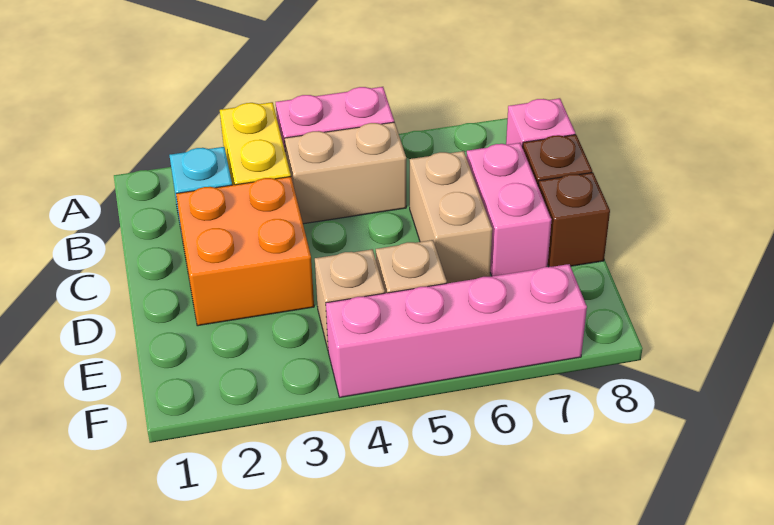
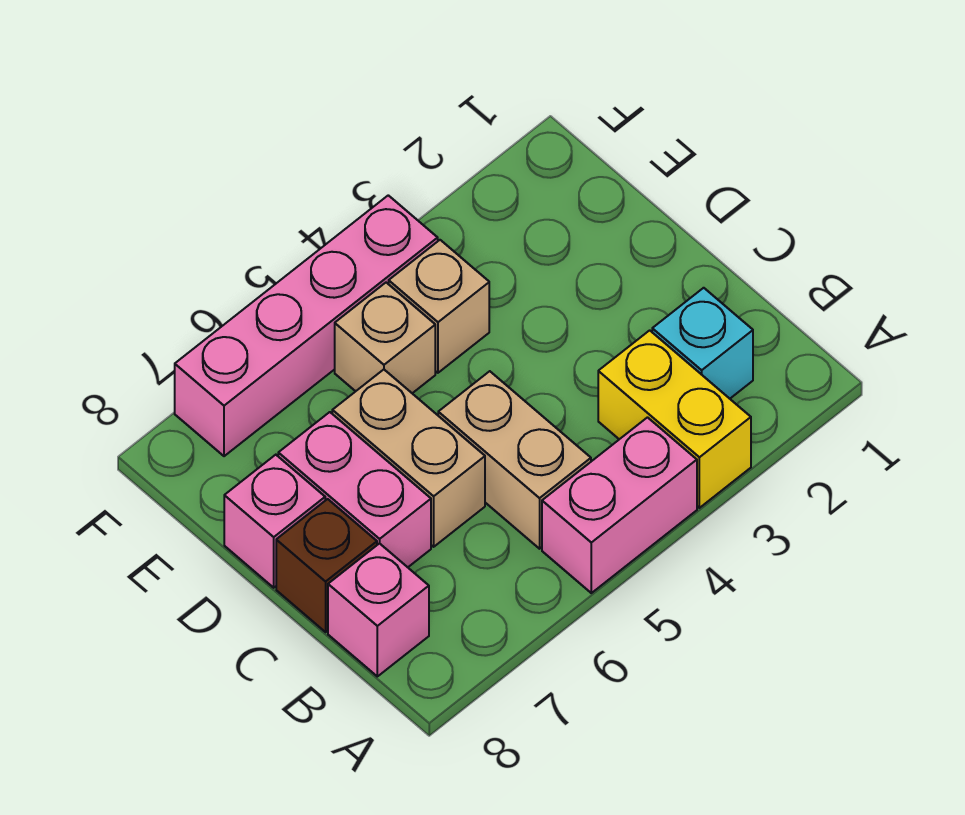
tan 1x2 brick [285,122,406,224] -> tan 1x2 brick turned to [438,371,591,549]
orange 2x2 brick [176,177,314,326] -> none
brown 1x1 brick [538,173,610,267] -> pink 1x1 brick [224,455,325,588]

